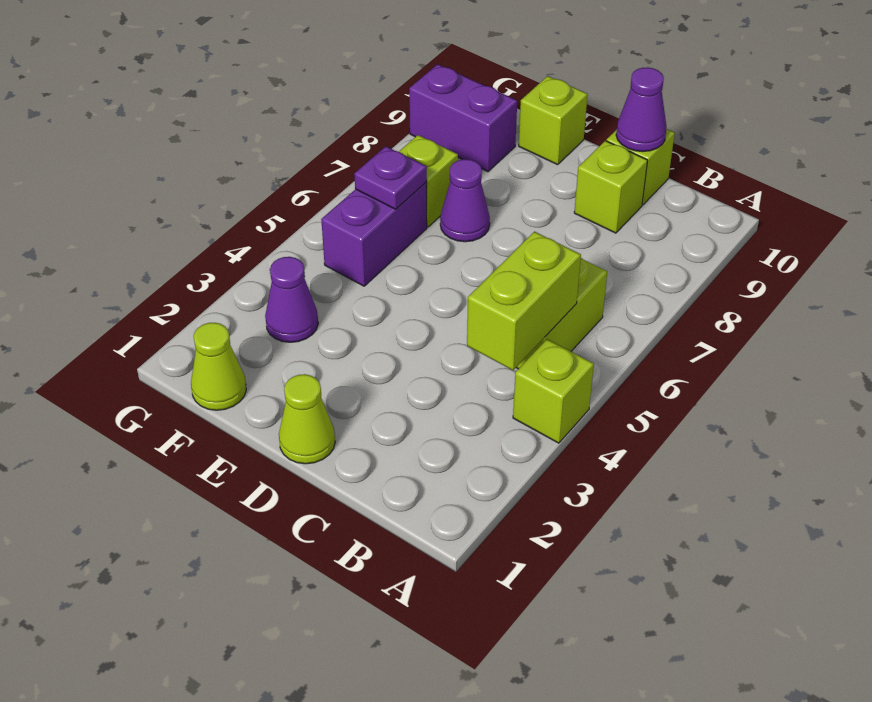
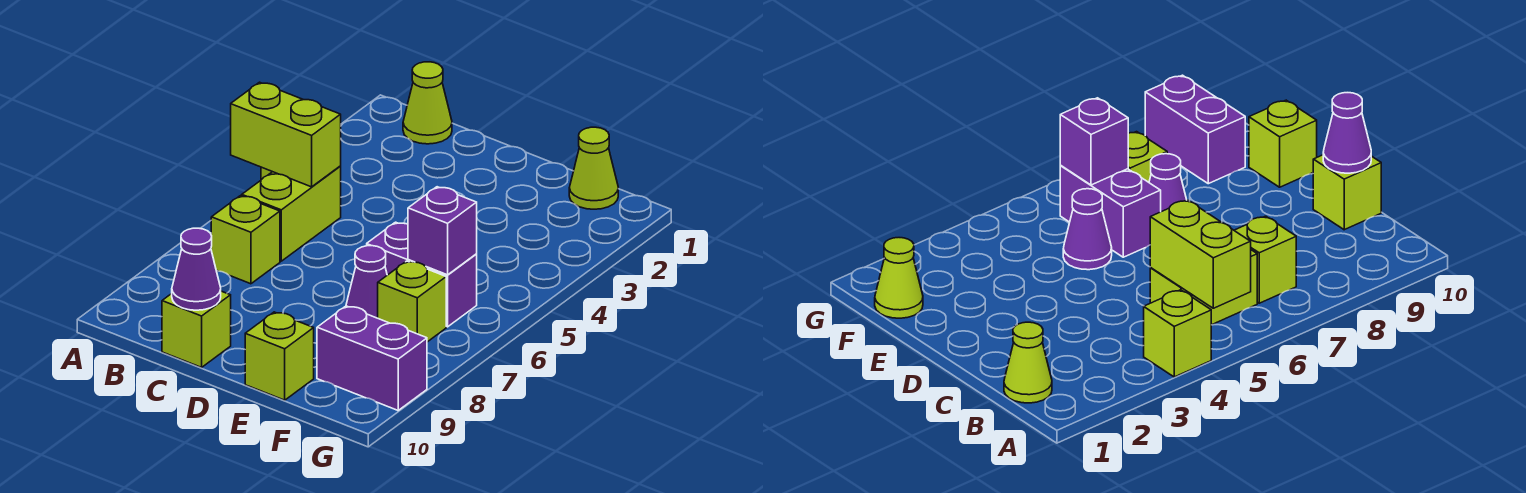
lime 1x2 brick [467,232,581,370] -> lime 1x2 brick turned to [231,82,341,187]
lime 1x1 brick [574,141,648,233] -> lime 1x1 brick moved to [211,196,280,284]
lime 1x1 cone [279,374,335,464] -> lime 1x1 cone moved to [403,62,452,144]
purple 1x1 cone [265,257,318,342] -> purple 1x1 cone moved to [1063,189,1112,270]
purple 1x2 brick [321,183,427,286] -> purple 1x2 brick turned to [367,222,477,327]
purple 1x1 plate [354,146,427,209] -> purple 1x1 brick [408,187,477,275]

